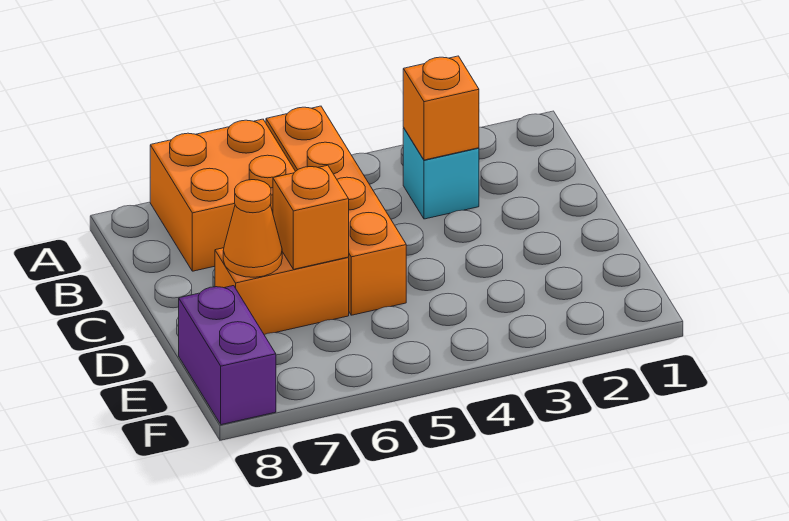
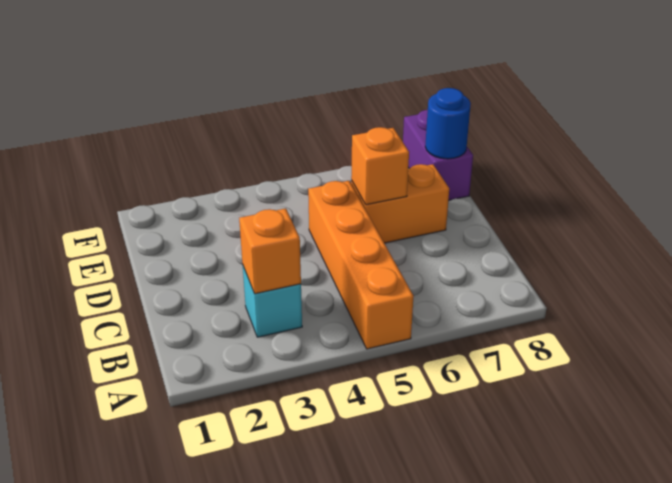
orange 2x2 brick [150,119,295,271] -> none
orange 1x1 cone [223,180,282,277] -> none
none -> blue 1x1 round brick [425,88,471,159]

